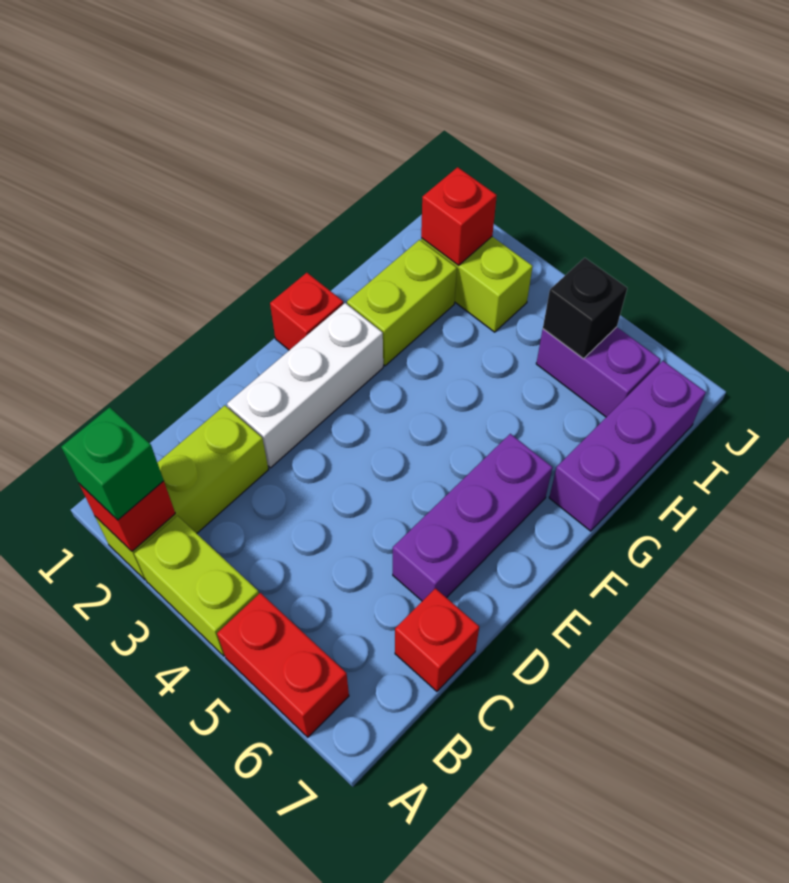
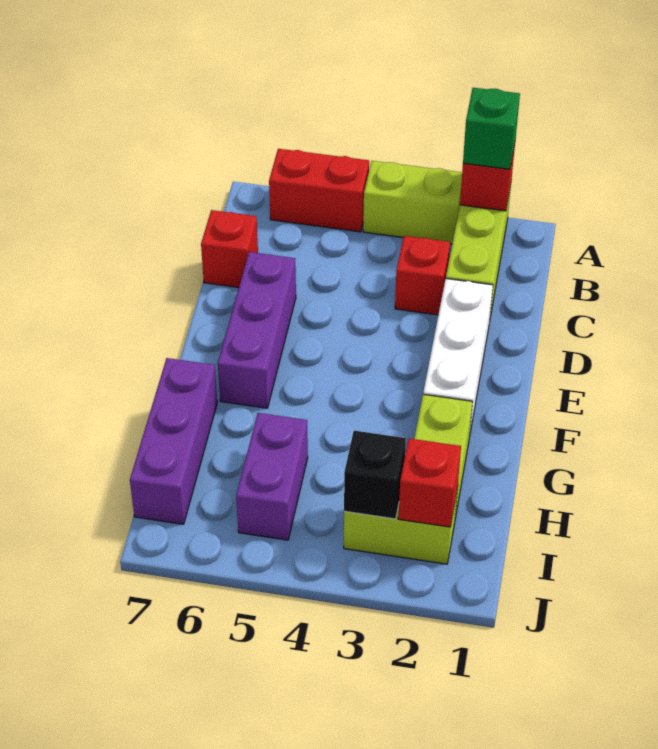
red 1x1 brick [270,273,343,350] -> red 1x1 brick moved to [395,236,450,315]
purple 1x2 brick [536,327,661,417] -> purple 1x2 brick turned to [236,413,308,540]
black 1x1 brick [543,258,627,359] -> black 1x1 brick moved to [344,431,406,519]

